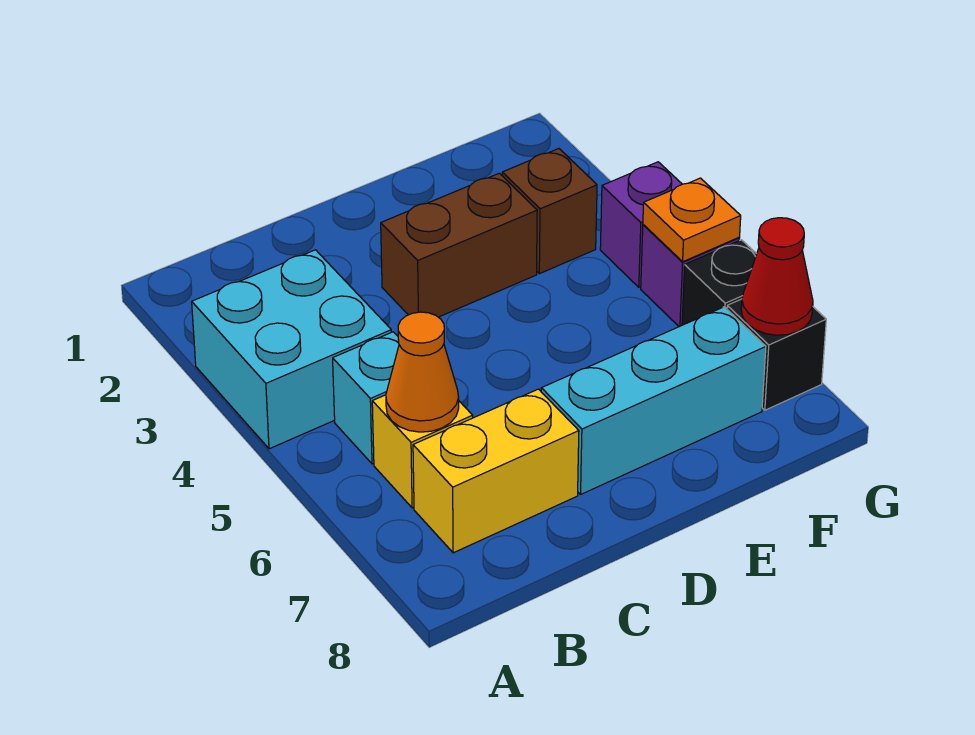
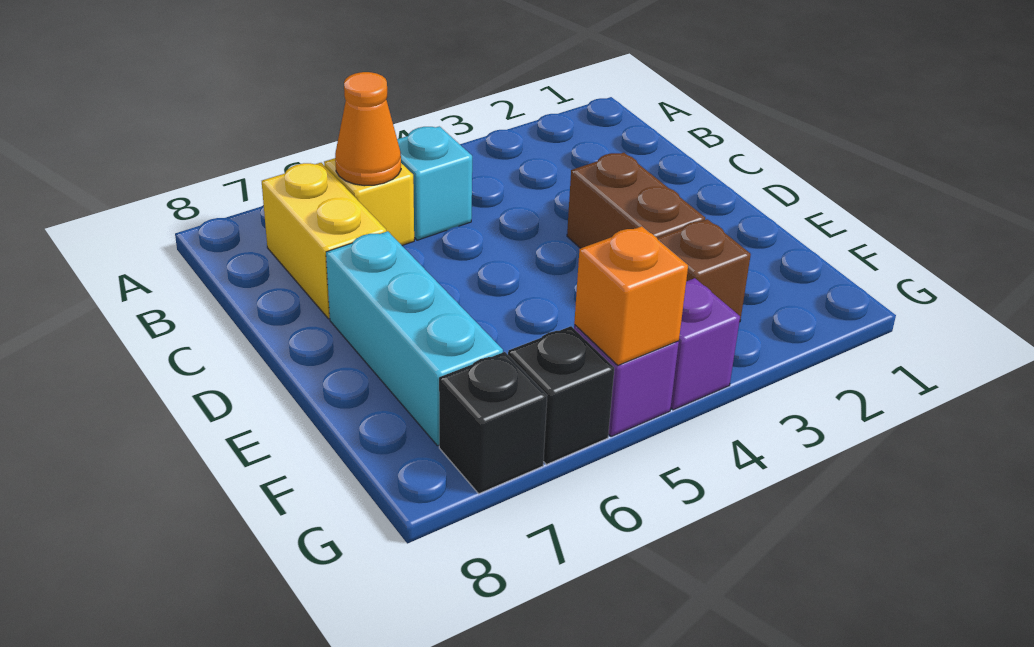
cyan 2x2 brick [192,250,391,449] -> none
orange 1x1 plate [643,178,741,262] -> orange 1x1 brick [574,226,688,365]
red 1x1 cone [741,218,813,335] -> none

